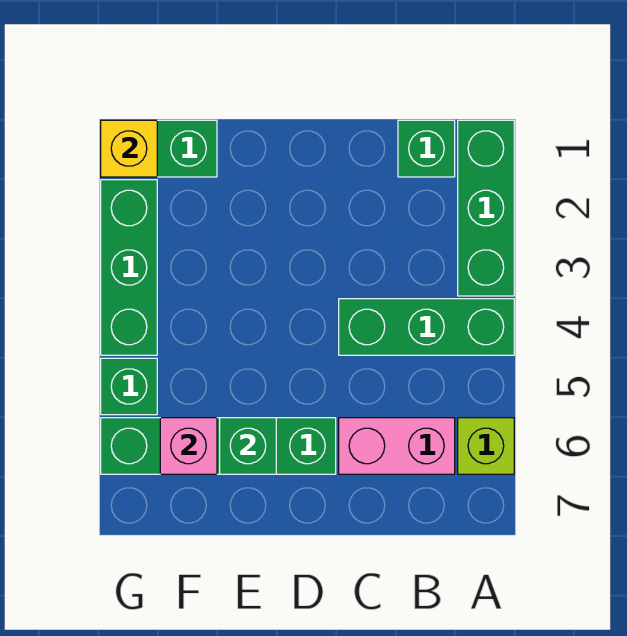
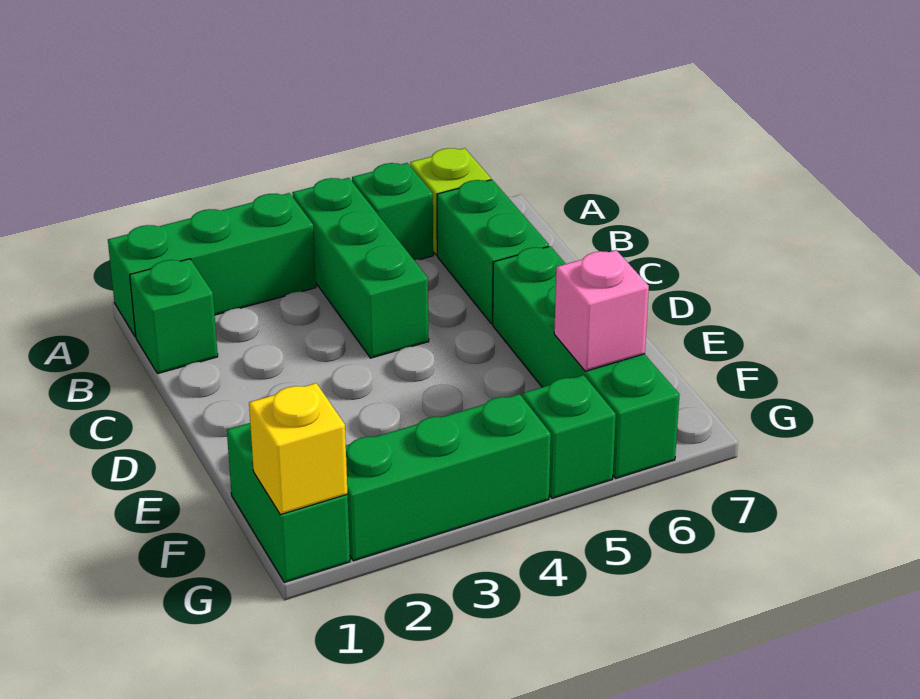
pink 1x2 brick [339,418,455,474] -> green 1x2 brick [437,180,549,324]
green 1x1 brick [220,418,276,474] -> green 1x1 brick moved to [352,163,433,260]

